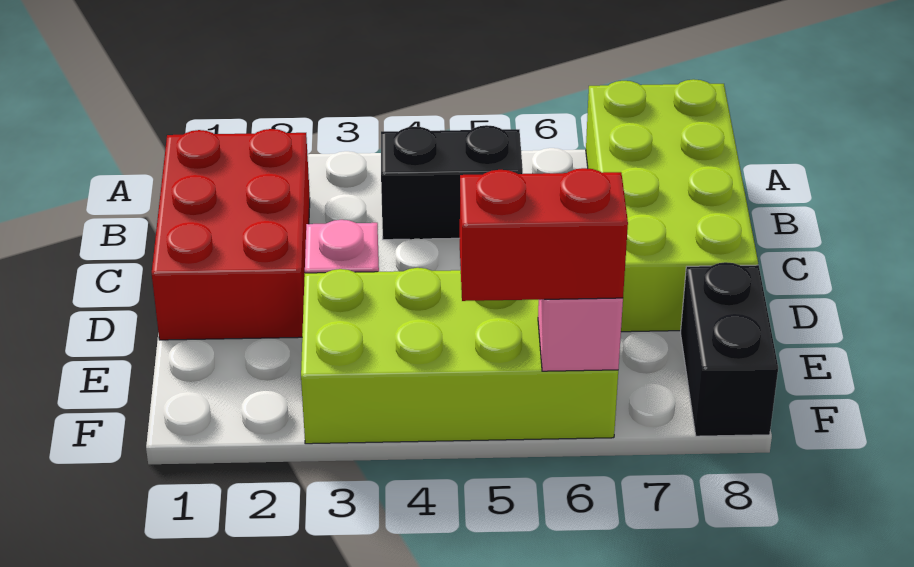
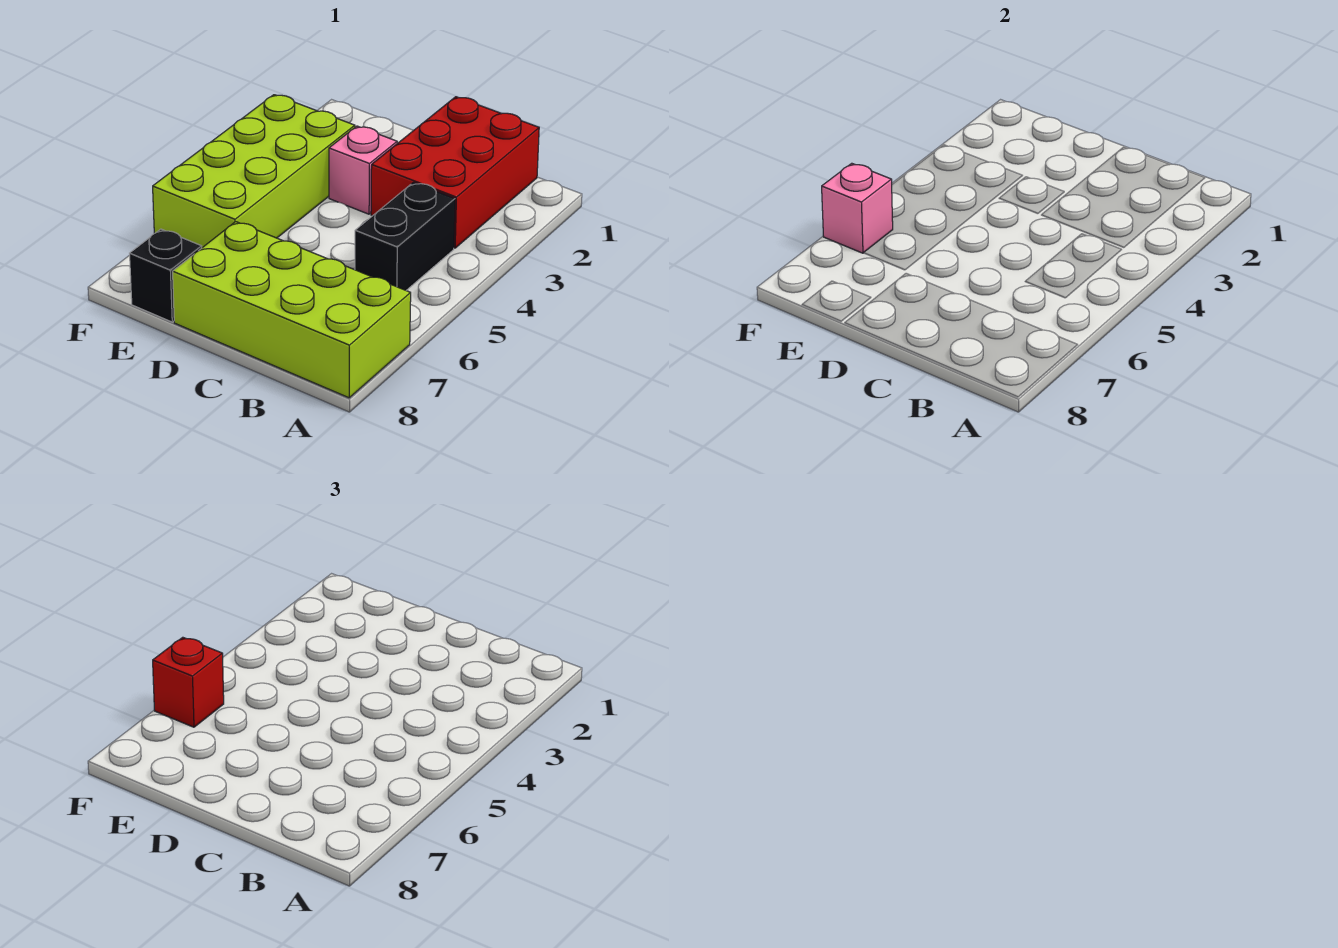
red 2x3 brick [152,129,310,340] -> red 2x3 brick turned to [371,97,539,248]
black 1x2 brick [681,262,778,436] -> black 1x1 brick [130,229,202,322]
red 1x2 brick [460,168,628,301] -> red 1x1 brick [153,637,224,727]

